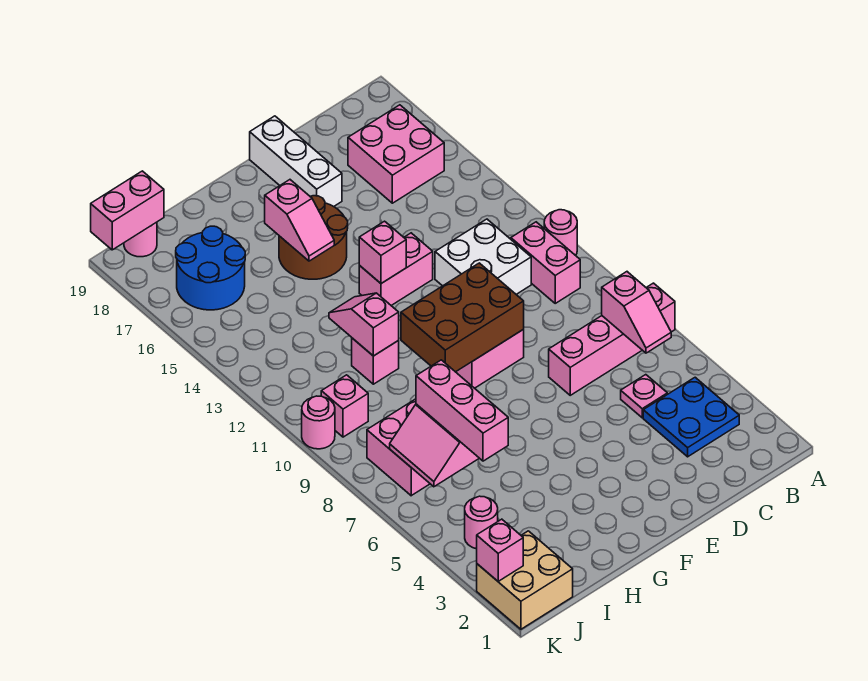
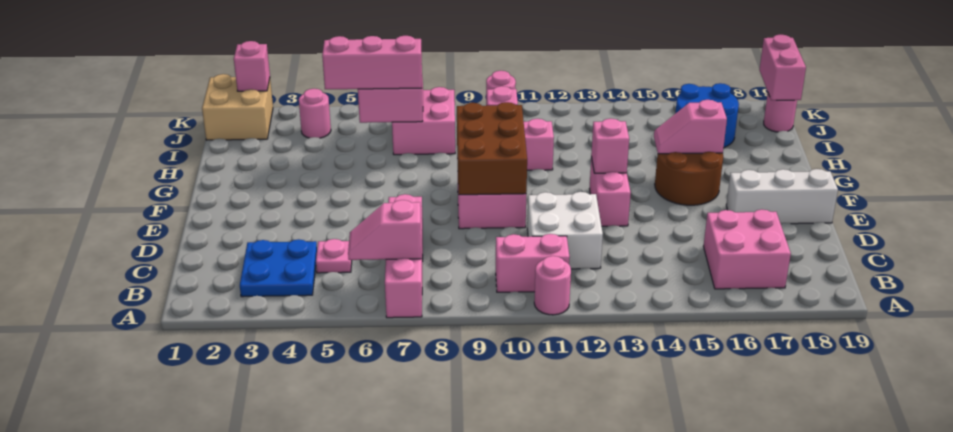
pink 1x2 slope [329,293,399,356] -> none

